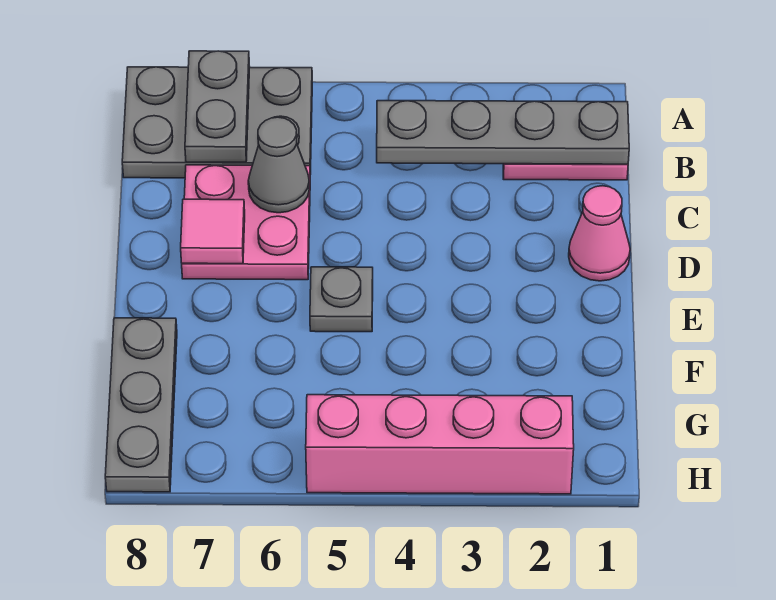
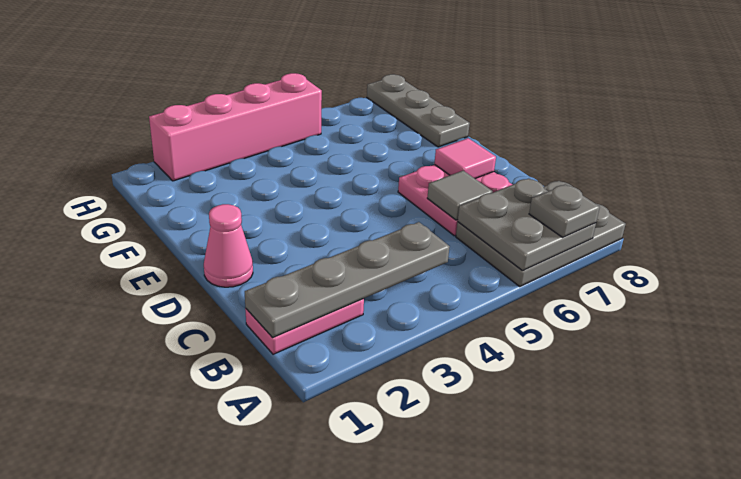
grey 1x2 plate [185,51,250,162] -> grey 2x2 plate [458,179,596,271]
grey 1x1 cone [248,117,309,213] -> grey 1x1 tile [427,171,493,220]
grey 1x1 plate [310,267,373,332] -> grey 1x1 plate moved to [529,184,600,237]

